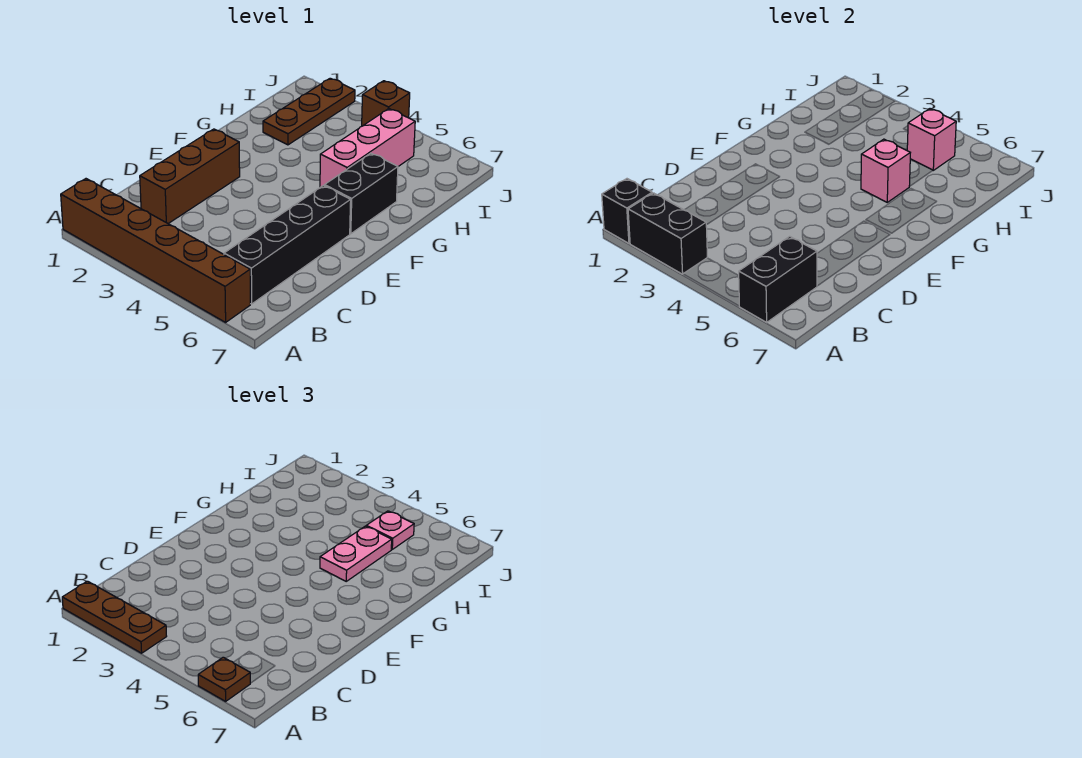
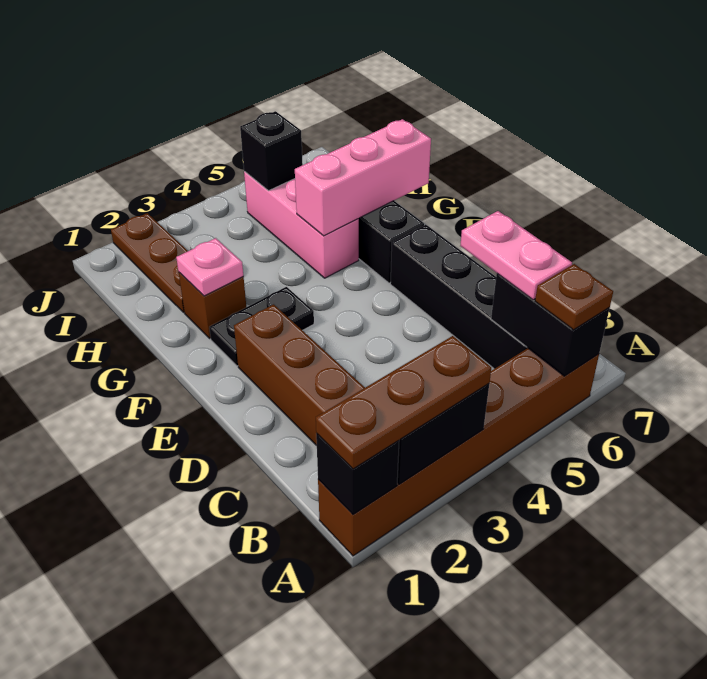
none -> black 1x2 plate [209,287,314,366]
pink 1x1 brick [861,139,910,202] -> pink 1x3 brick [295,119,431,236]
pink 1x2 plate [320,526,392,581] -> pink 1x2 plate moved to [460,211,572,300]
pink 1x1 brick [907,109,956,170] -> black 1x1 brick [240,111,303,191]
pink 1x1 plate [366,511,414,549] -> pink 1x1 plate moved to [176,238,243,296]
brown 1x1 brick [362,81,410,126] -> brown 1x1 brick moved to [179,273,246,338]

